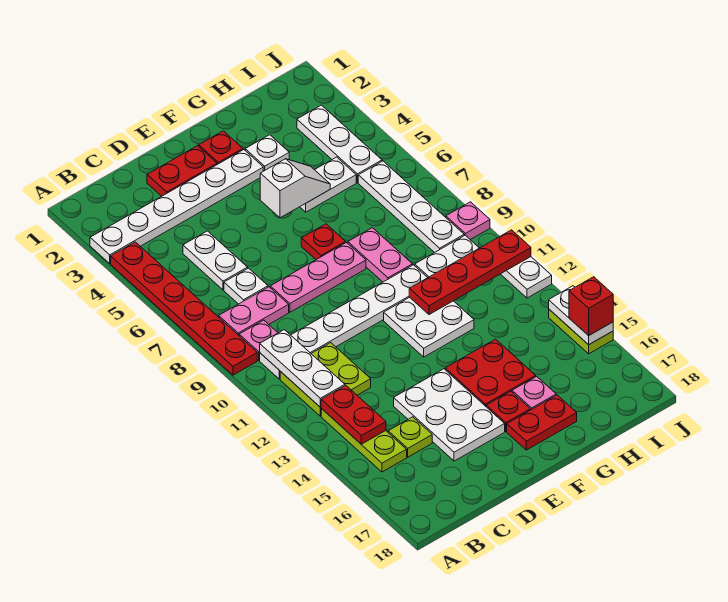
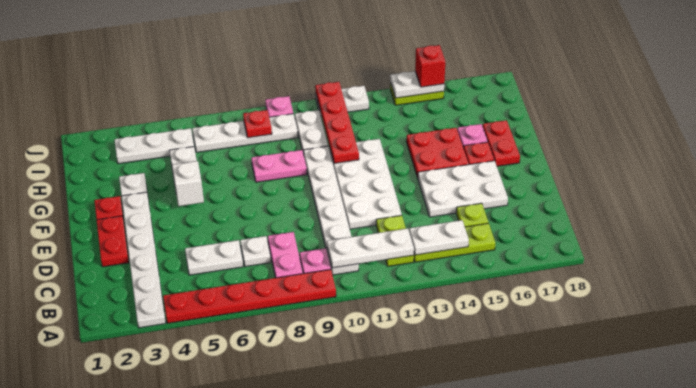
lime 2x2 plate [280,343,371,416] -> lime 1x2 plate [376,215,414,266]
red 1x2 plate [321,385,386,444] -> white 1x2 plate [409,220,469,255]
pink 1x3 plate [270,243,366,312] -> none
red 1x1 plate [301,224,346,260] -> red 1x1 plate moved to [243,110,272,138]
white 2x2 plate [384,297,474,357] -> white 2x4 plate [329,139,402,229]

